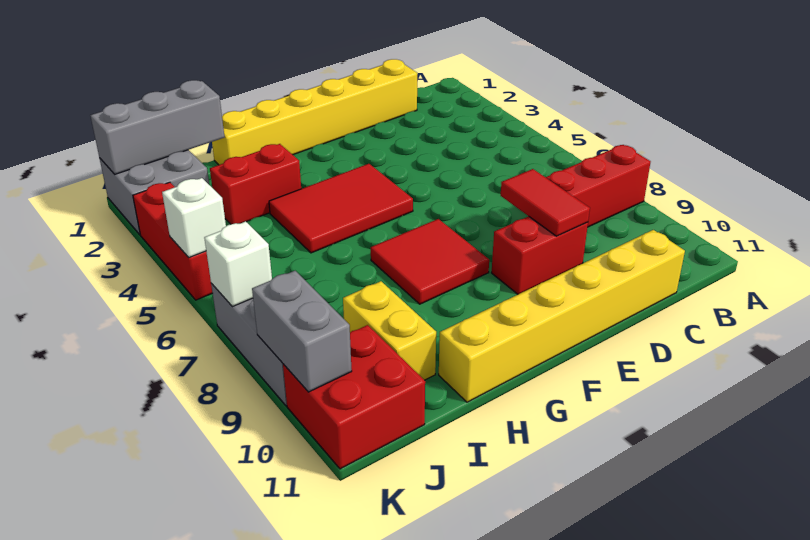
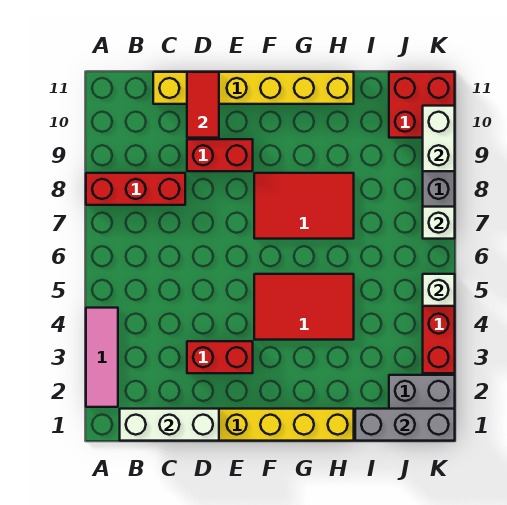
none -> pink 1x3 tile [86,308,118,407]
none -> white 1x3 brick [120,409,219,441]
red 1x2 tile [501,169,590,236] -> red 1x2 tile moved to [187,72,219,138]
red 2x2 tile [371,219,489,304] -> red 2x3 tile [254,173,354,239]
red 1x2 brick [210,144,301,224] -> red 1x2 brick moved to [187,341,253,373]
yellow 1x2 brick [343,281,436,380] -> none
grey 1x2 brick [252,271,352,392] -> white 1x2 brick [423,106,455,171]

